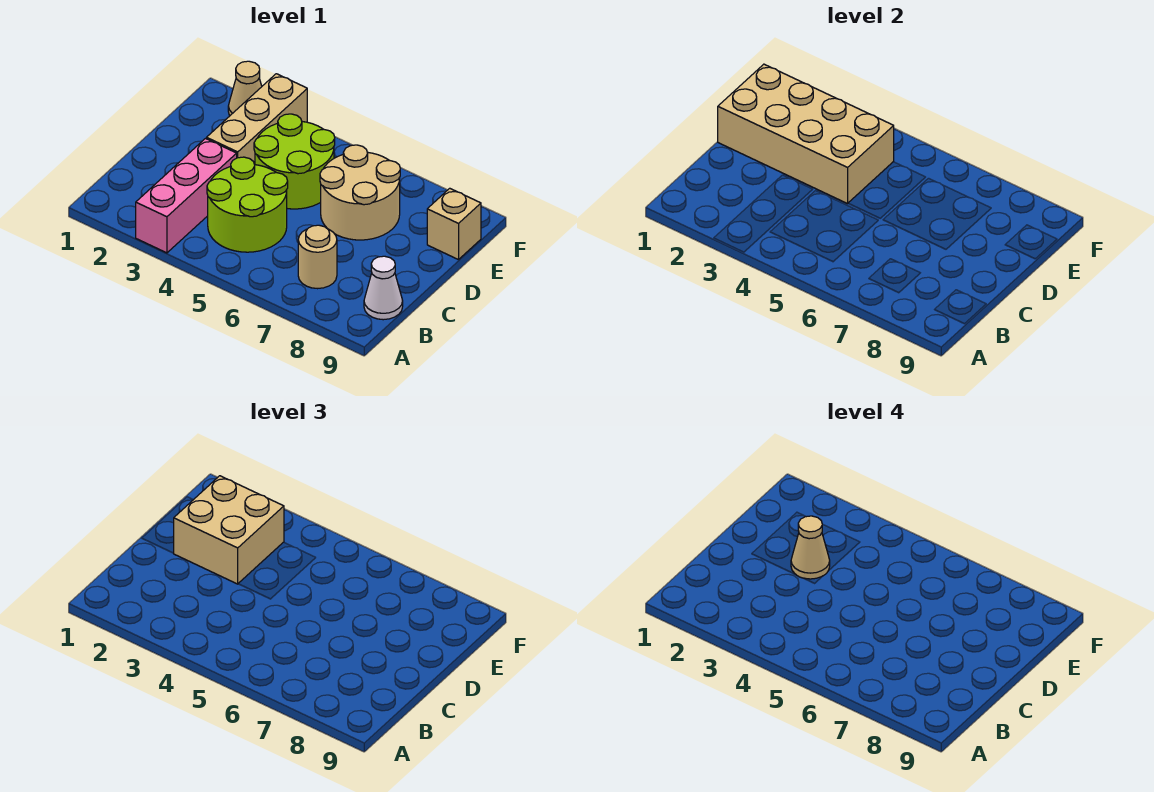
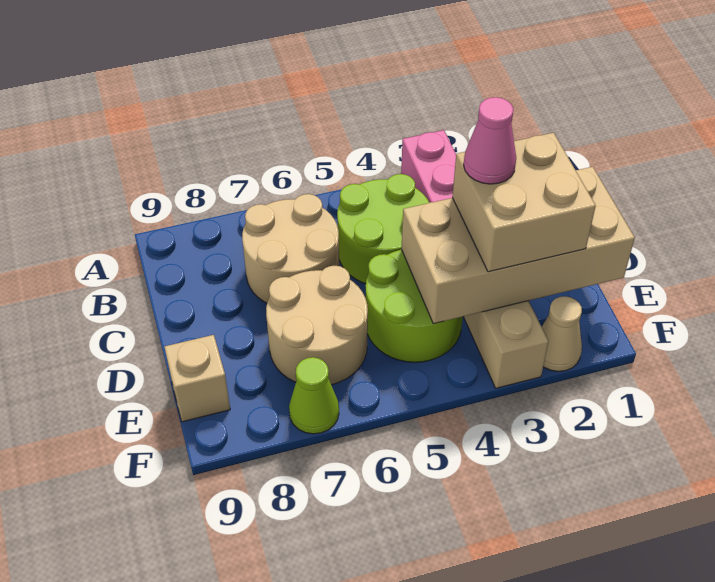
tan 1x1 round brick [298,225,337,289] -> tan 2x2 round brick [242,194,339,303]
white 1x1 cone [364,256,403,320] -> none
tan 1x1 cone [791,516,830,579] -> pink 1x1 cone [464,97,516,184]
none -> lime 1x1 cone [289,357,339,434]

